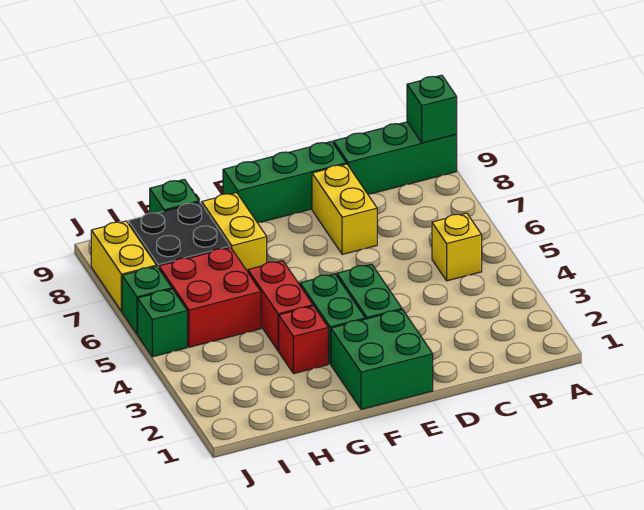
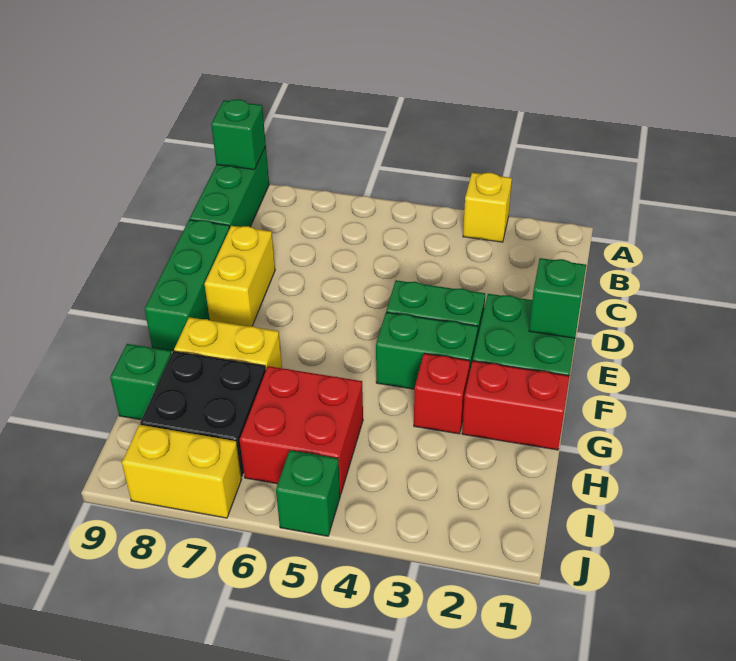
yellow 1x1 brick [432,213,482,281] -> yellow 1x1 brick moved to [463,173,512,242]
yellow 1x2 brick [312,164,377,254] -> yellow 1x2 brick turned to [204,226,275,327]
red 1x2 brick [248,261,313,351] -> red 1x2 brick moved to [462,361,569,450]
green 1x1 brick [122,266,172,334] -> green 1x1 brick moved to [529,258,586,338]

